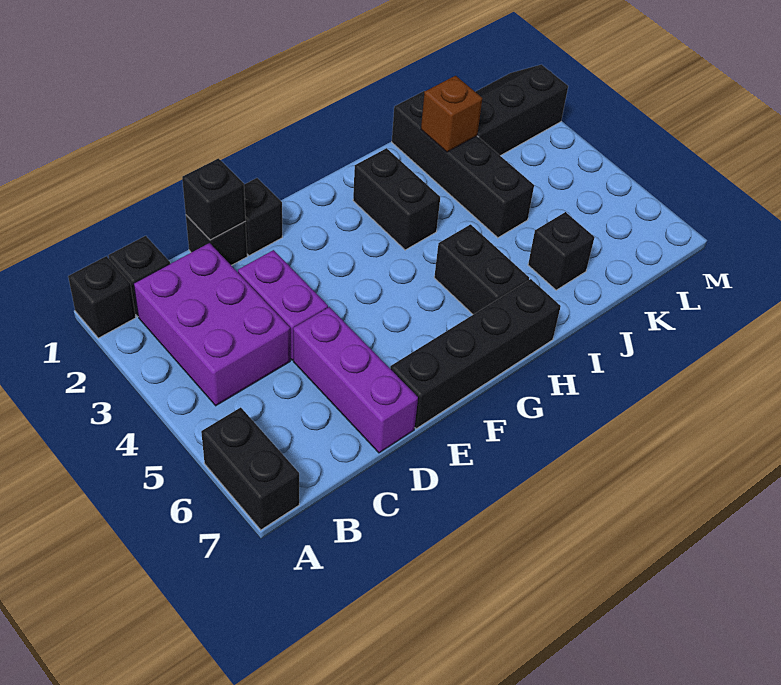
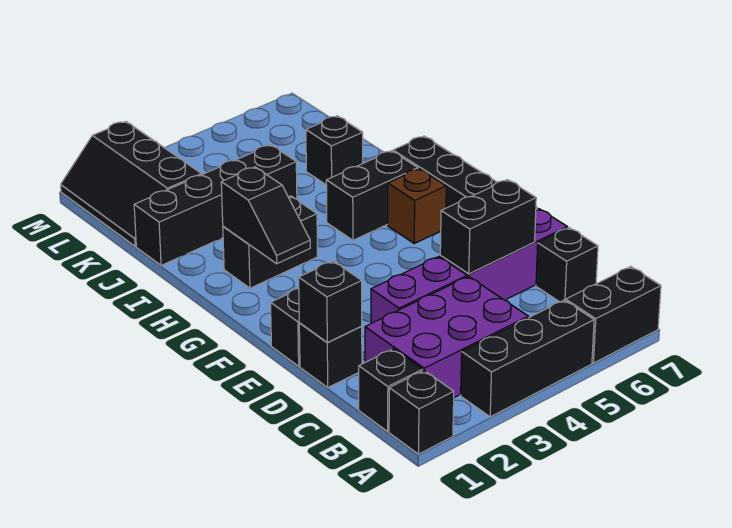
none -> black 1x3 brick [461,300,594,417]
none -> black 1x1 brick [536,228,598,302]
none -> black 1x2 brick [440,180,536,274]
none -> black 1x2 slope [221,167,310,264]
brown 1x1 brick [421,76,482,152] -> brown 1x1 brick moved to [388,169,446,243]

